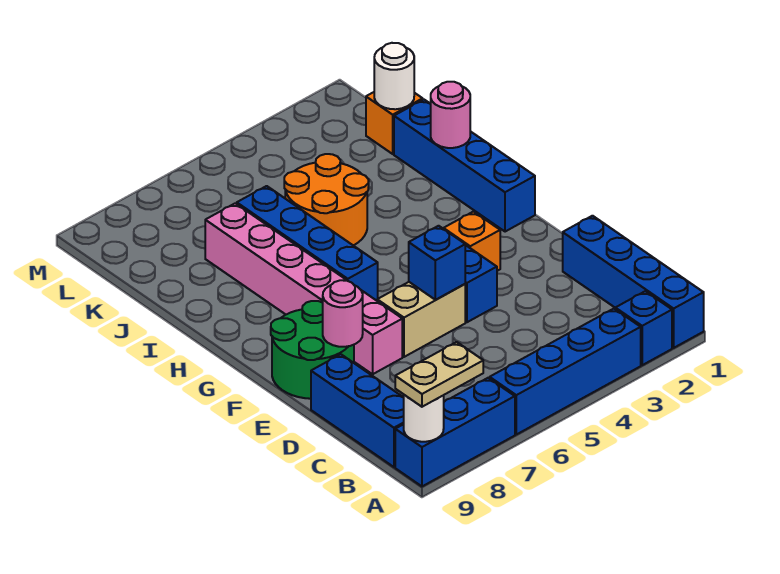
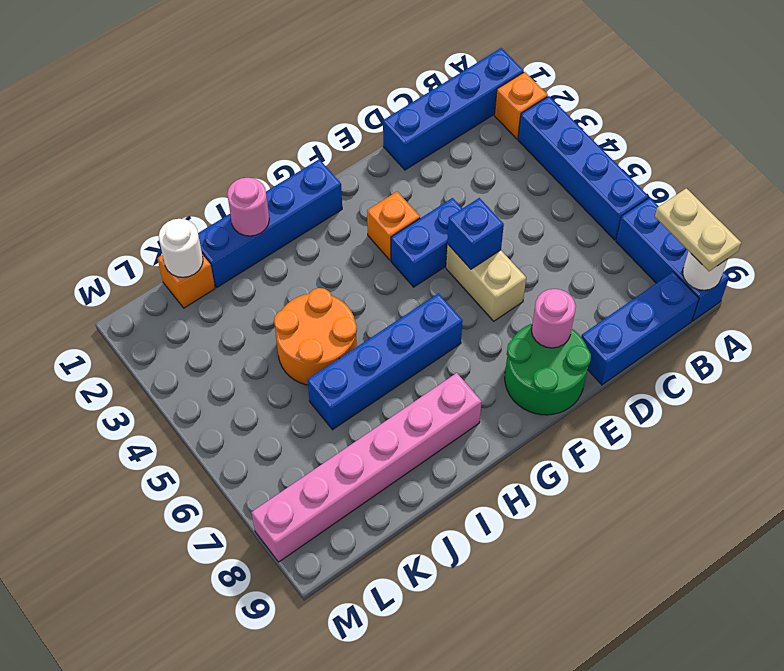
blue 1x1 brick [615,291,672,365] -> orange 1x1 brick [495,72,548,139]
pink 1x6 brick [205,203,402,374] -> pink 1x6 brick moved to [252,373,482,562]

